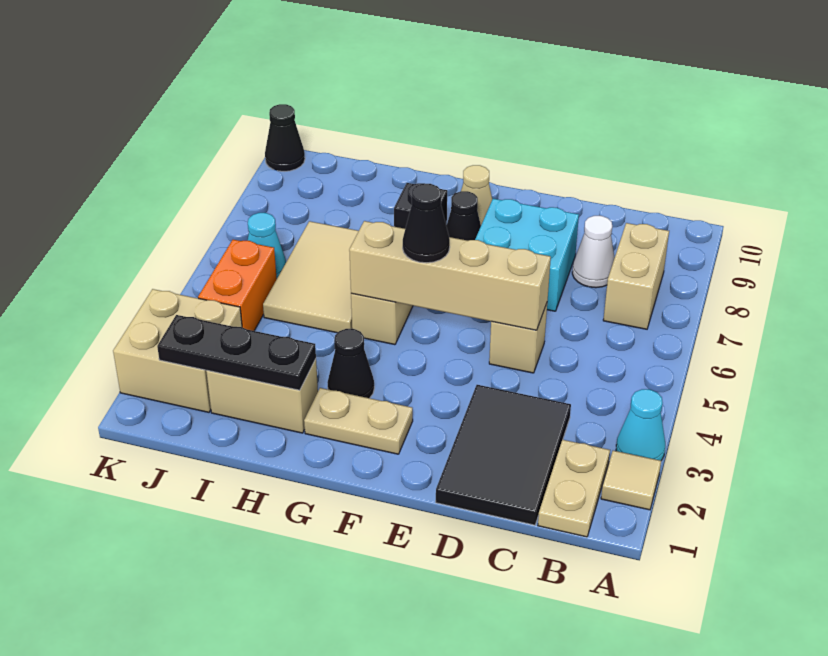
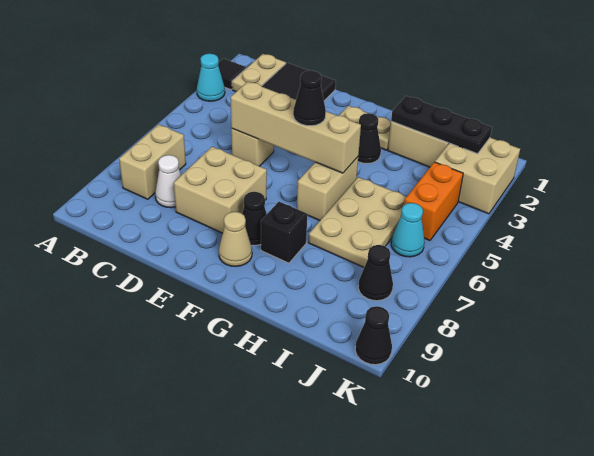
tan 1x1 tile [601,451,661,510] -> black 1x1 tile [218,59,246,90]
cyan 2x2 brick [475,199,579,311] -> tan 2x2 brick [174,147,267,233]
tan 2x3 tile [263,221,359,333] -> tan 2x3 plate [308,177,406,267]
none -> black 1x1 cone [358,245,393,301]

